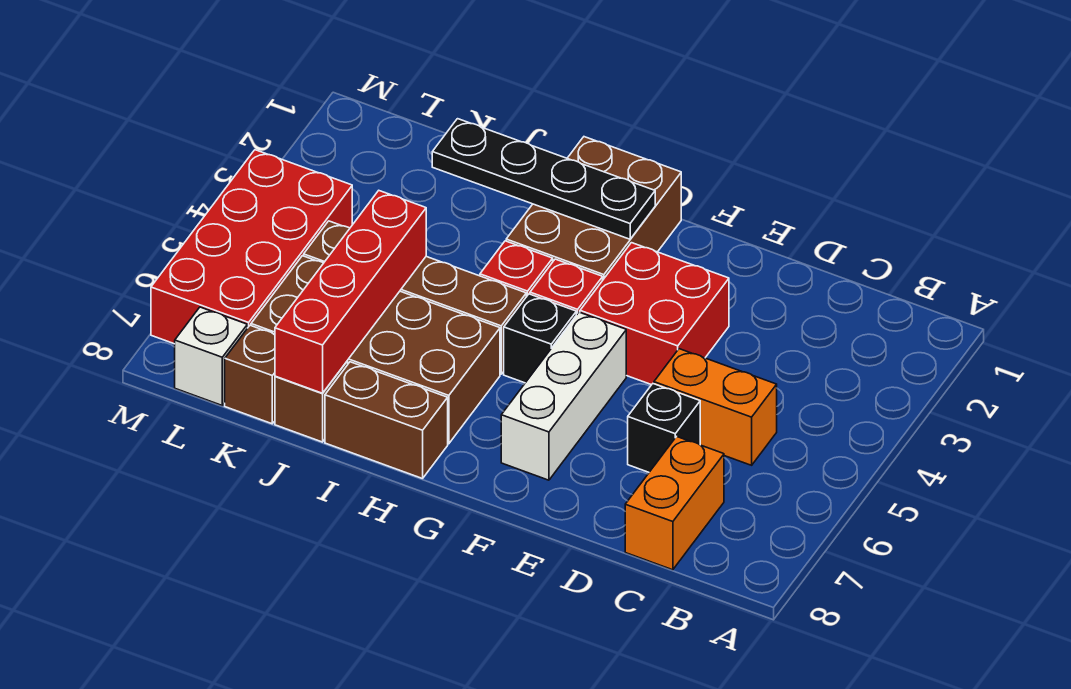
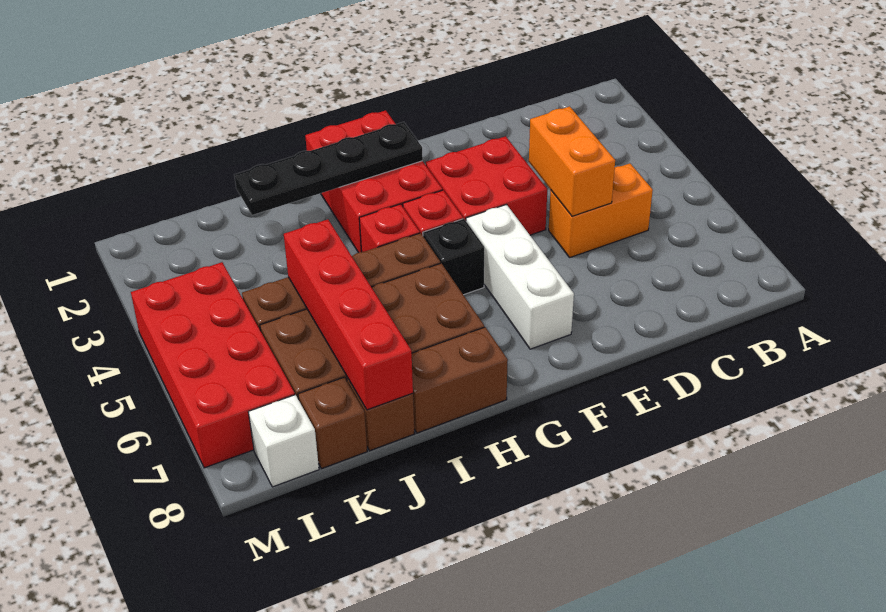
orange 1x2 brick [625,437,724,570] -> orange 1x2 brick moved to [529,106,615,216]
black 1x1 brick [628,384,700,472] -> none
brown 2x3 brick [506,137,681,279] -> red 2x3 brick [305,110,442,253]

